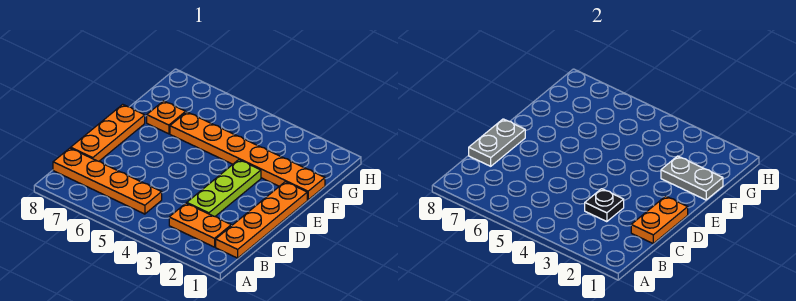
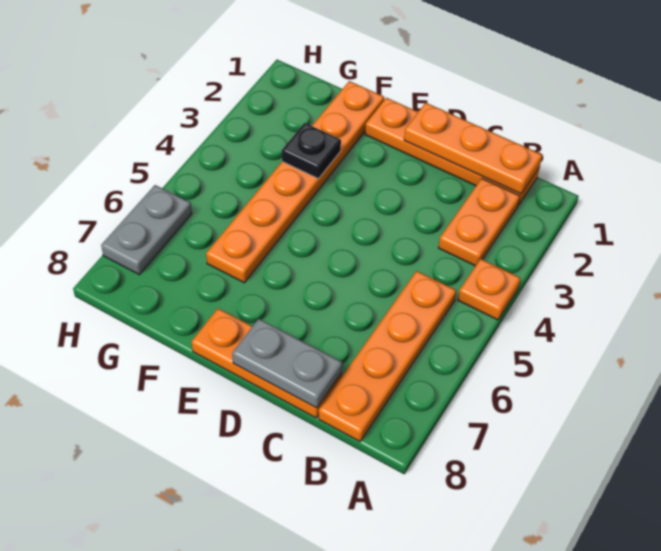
orange 1x2 plate [631,196,688,243] -> orange 1x3 plate [404,103,542,194]
lime 1x3 plate [187,160,261,216] -> none
black 1x1 plate [585,189,624,222] -> black 1x1 plate moved to [282,123,341,179]
grey 1x2 plate [661,156,723,200] -> grey 1x2 plate moved to [101,185,192,275]
orange 1x1 plate [147,101,186,134] -> orange 1x1 plate moved to [458,259,521,320]

